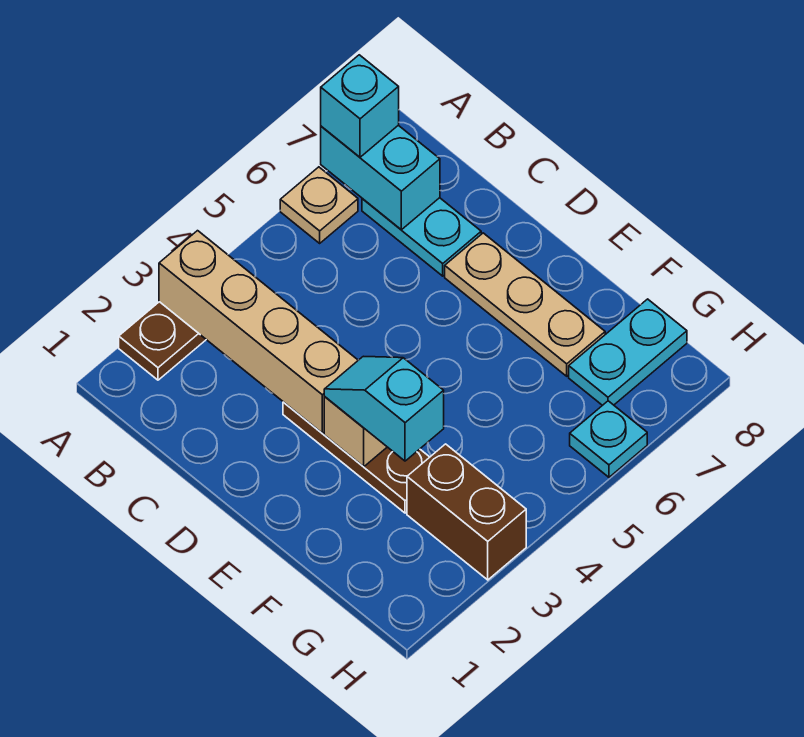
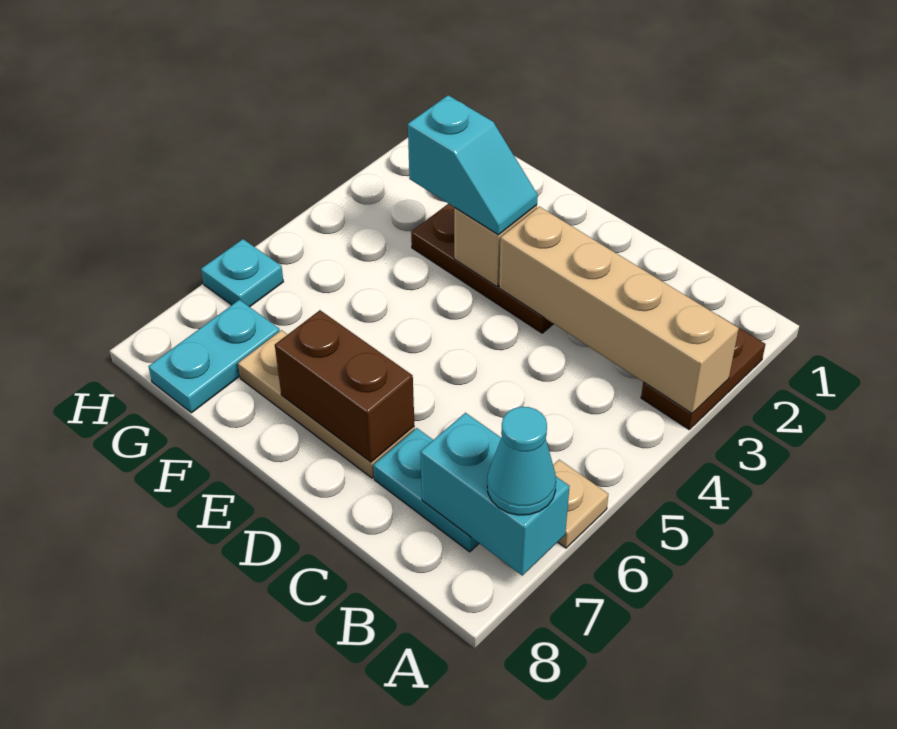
cyan 1x1 brick [321,55,399,157] -> cyan 1x1 cone [487,407,556,515]
brown 1x2 brick [407,444,526,580] -> brown 1x2 brick moved to [275,310,414,462]

